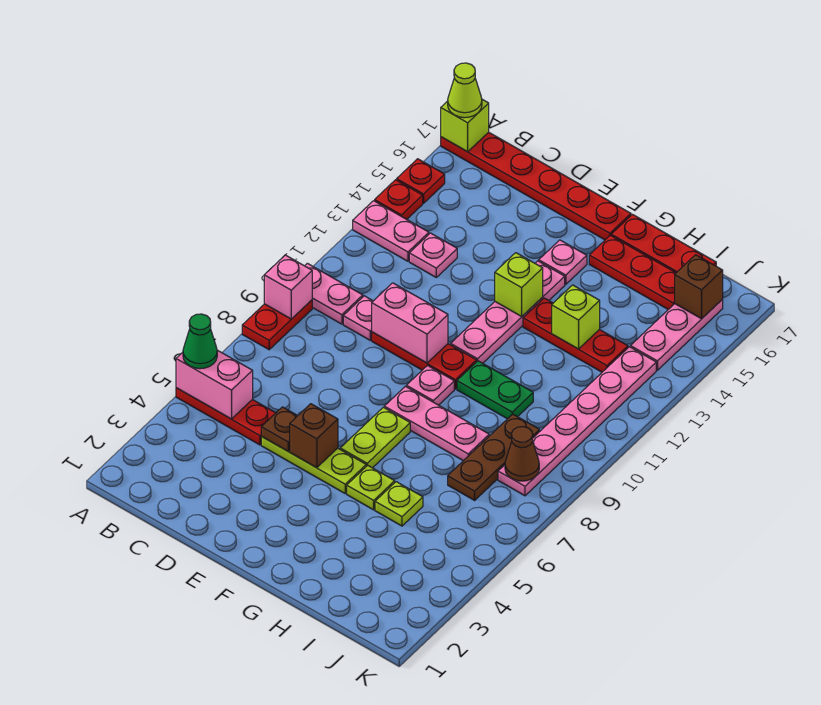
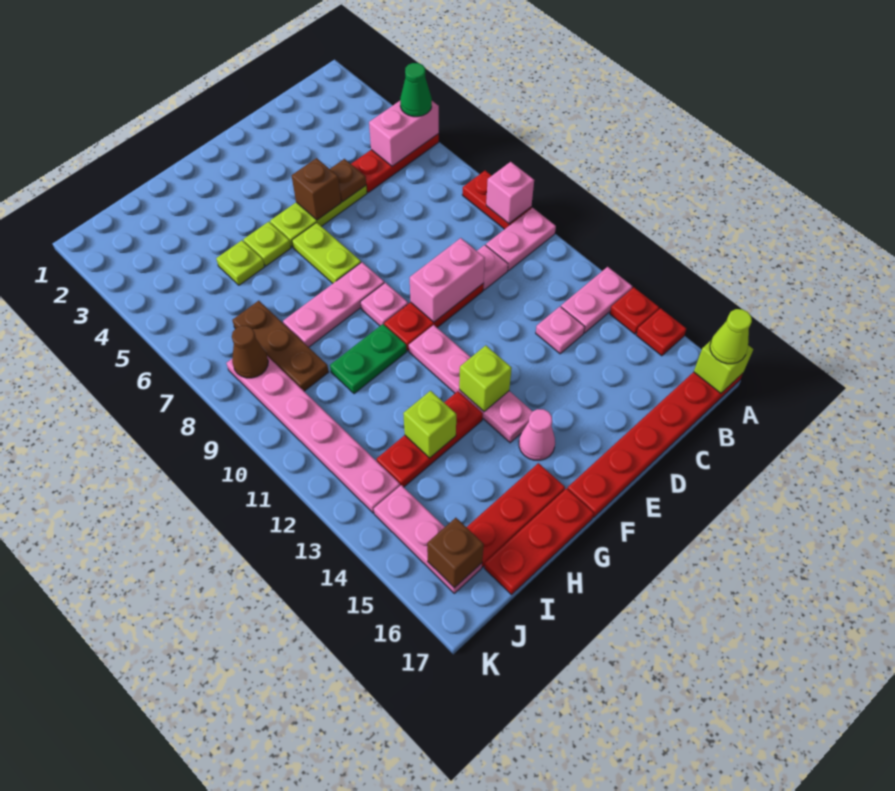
pink 1x1 plate [539,240,587,284] -> pink 1x1 cone [519,409,555,460]

